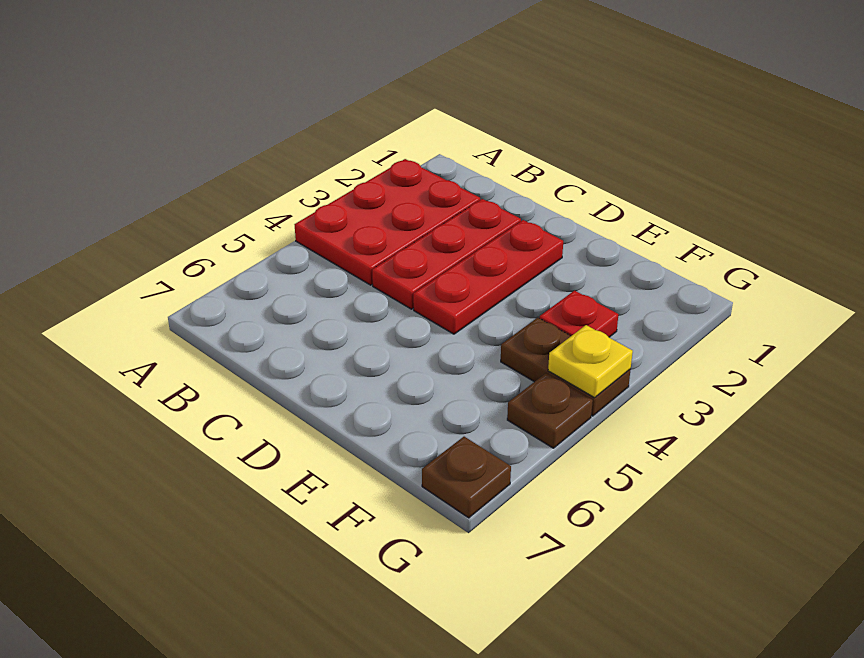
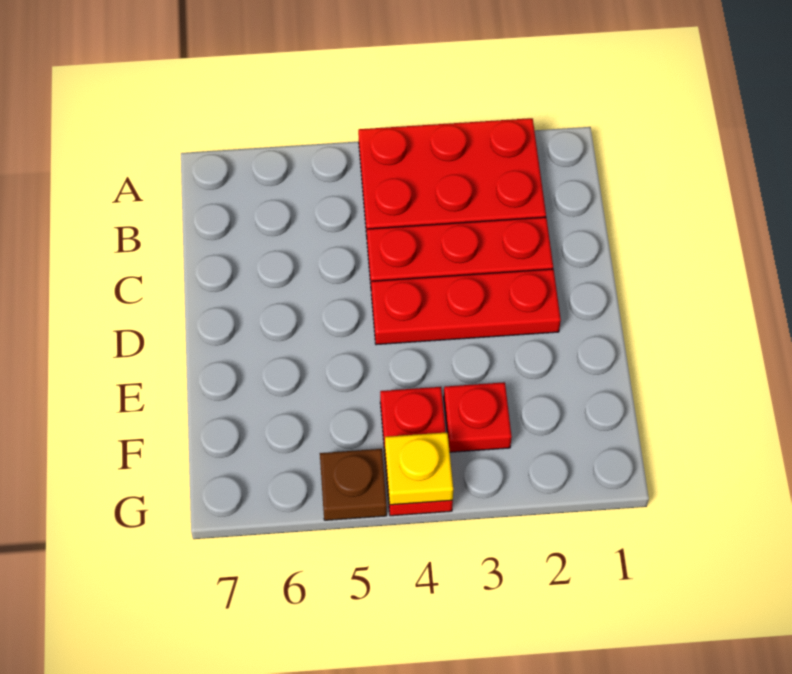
brown 1x2 plate [501,318,631,416] -> red 1x2 plate [380,387,453,516]
brown 1x1 plate [422,437,511,518] -> none

